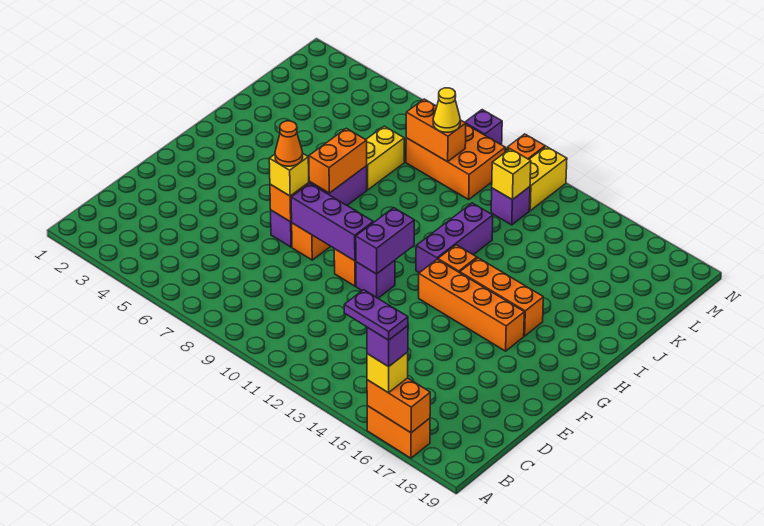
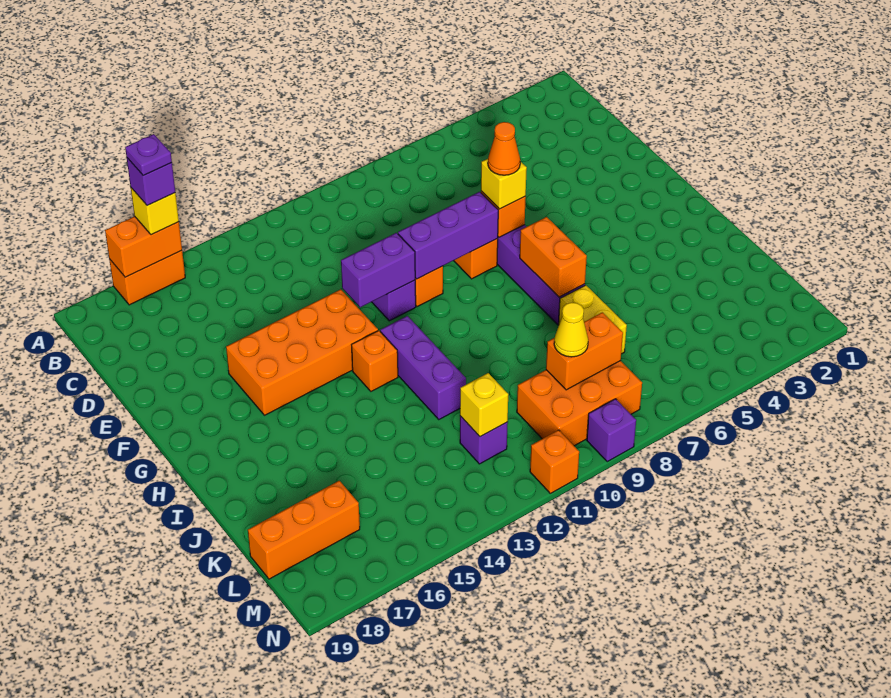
purple 1x2 plate [344,290,408,340] -> purple 1x1 plate [125,134,172,176]
purple 1x2 brick [356,208,414,274] -> purple 1x2 brick turned to [341,233,415,307]
orange 1x4 brick [419,260,524,351] -> orange 2x4 brick [226,289,378,415]
orange 1x3 brick [460,258,543,336] -> orange 1x3 brick moved to [248,481,360,579]
yellow 1x2 brick [529,146,567,210] -> none

